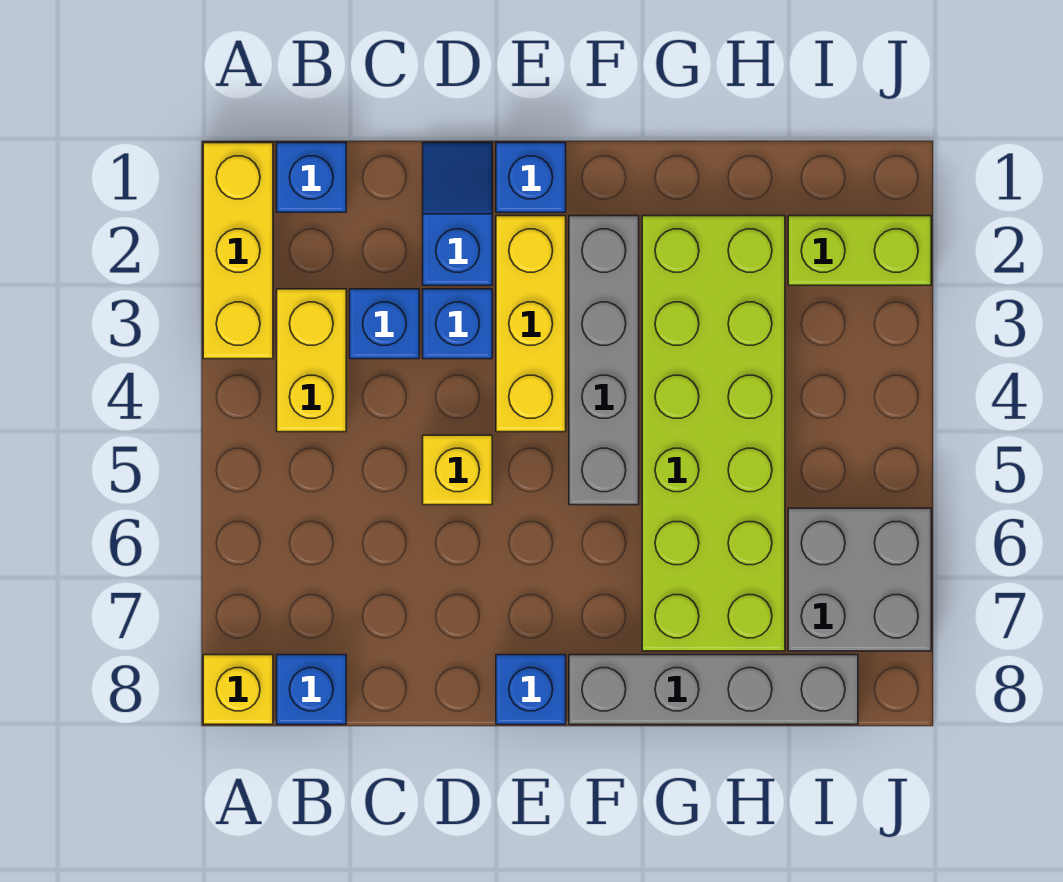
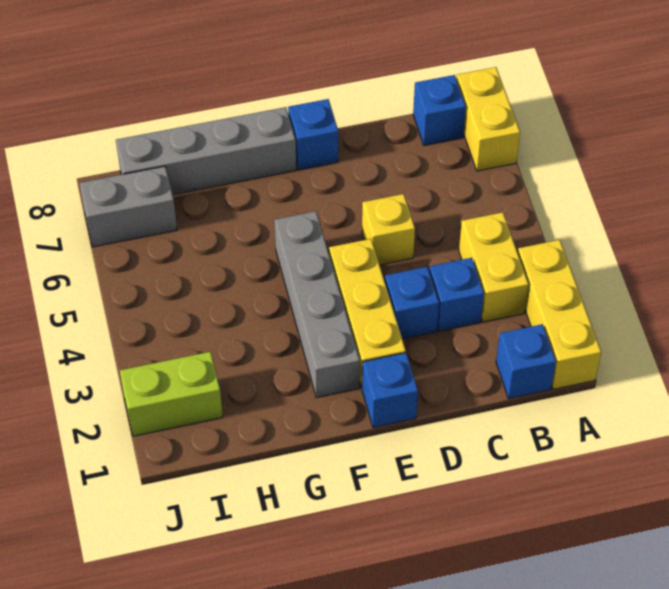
yellow 1x1 brick [203,655,273,724] -> yellow 1x2 brick [456,67,520,171]
blue 1x2 slope [423,143,492,285] -> none
lime 2x6 brick [642,216,785,651] -> none
grey 2x2 brick [788,508,931,651] -> grey 1x2 brick [80,166,177,247]

